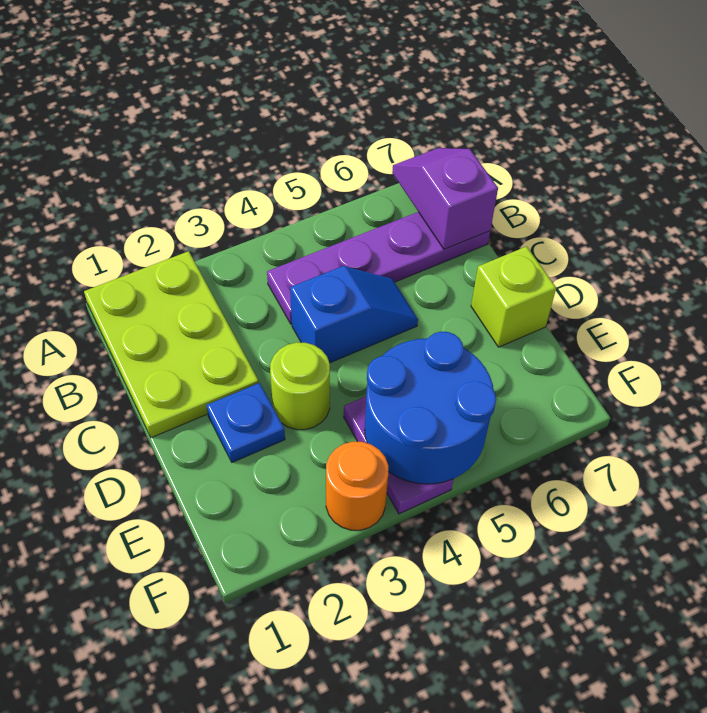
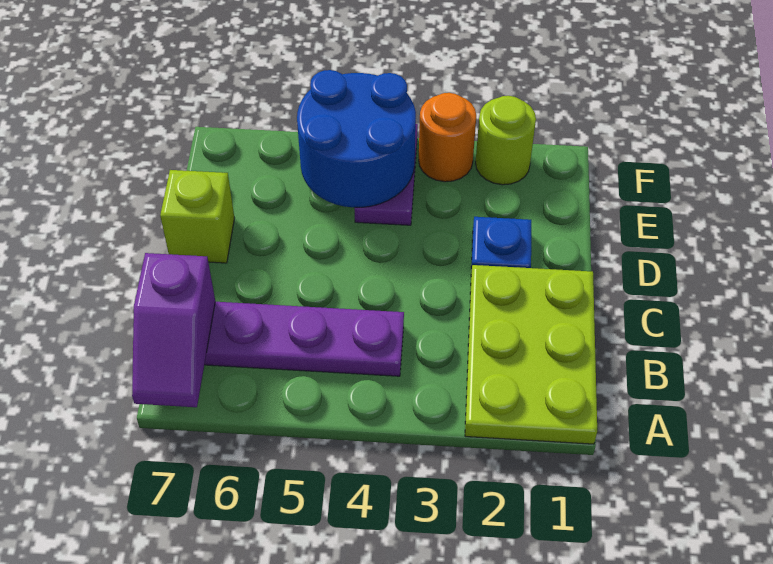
blue 1x2 slope [290,266,418,363] -> none
lime 1x1 round brick [270,342,330,430] -> lime 1x1 round brick moved to [476,96,536,185]

